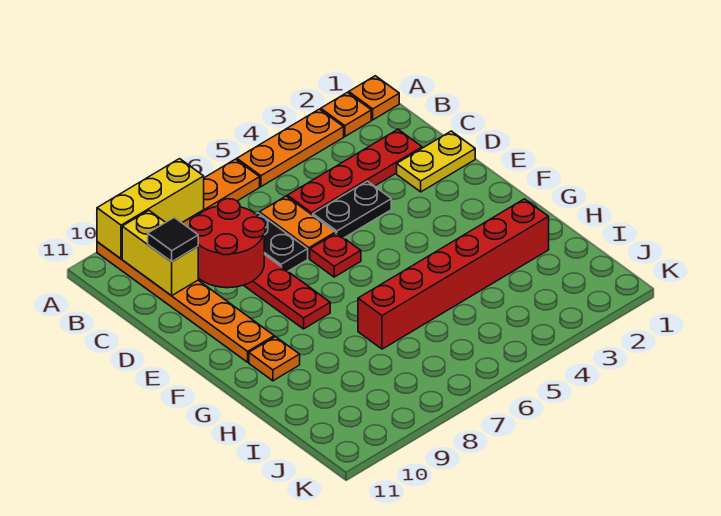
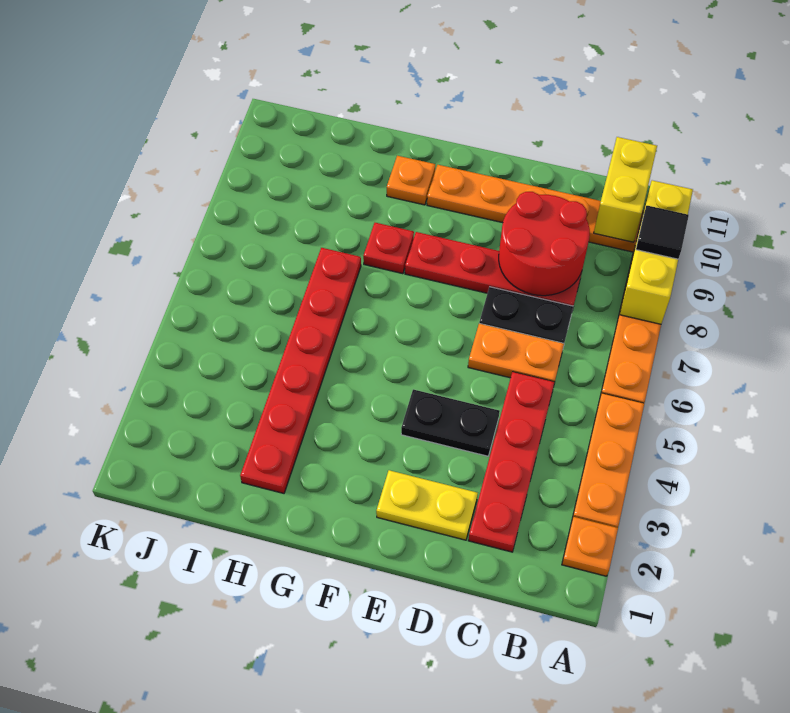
orange 1x1 plate [349,76,399,120] -> none
yellow 1x2 brick [122,211,198,296] -> yellow 1x2 brick turned to [594,137,657,242]
black 1x1 tile [148,218,198,262] -> black 1x1 tile moved to [636,206,689,259]
yellow 1x2 plate [397,131,475,192] -> yellow 1x2 plate turned to [376,470,478,540]
black 1x2 plate [313,181,391,238] -> black 1x2 plate turned to [401,389,500,456]
red 1x1 plate [310,233,361,277] -> red 1x1 plate moved to [363,223,414,274]
red 1x6 brick [358,199,549,349] -> red 1x6 plate [240,248,361,493]

